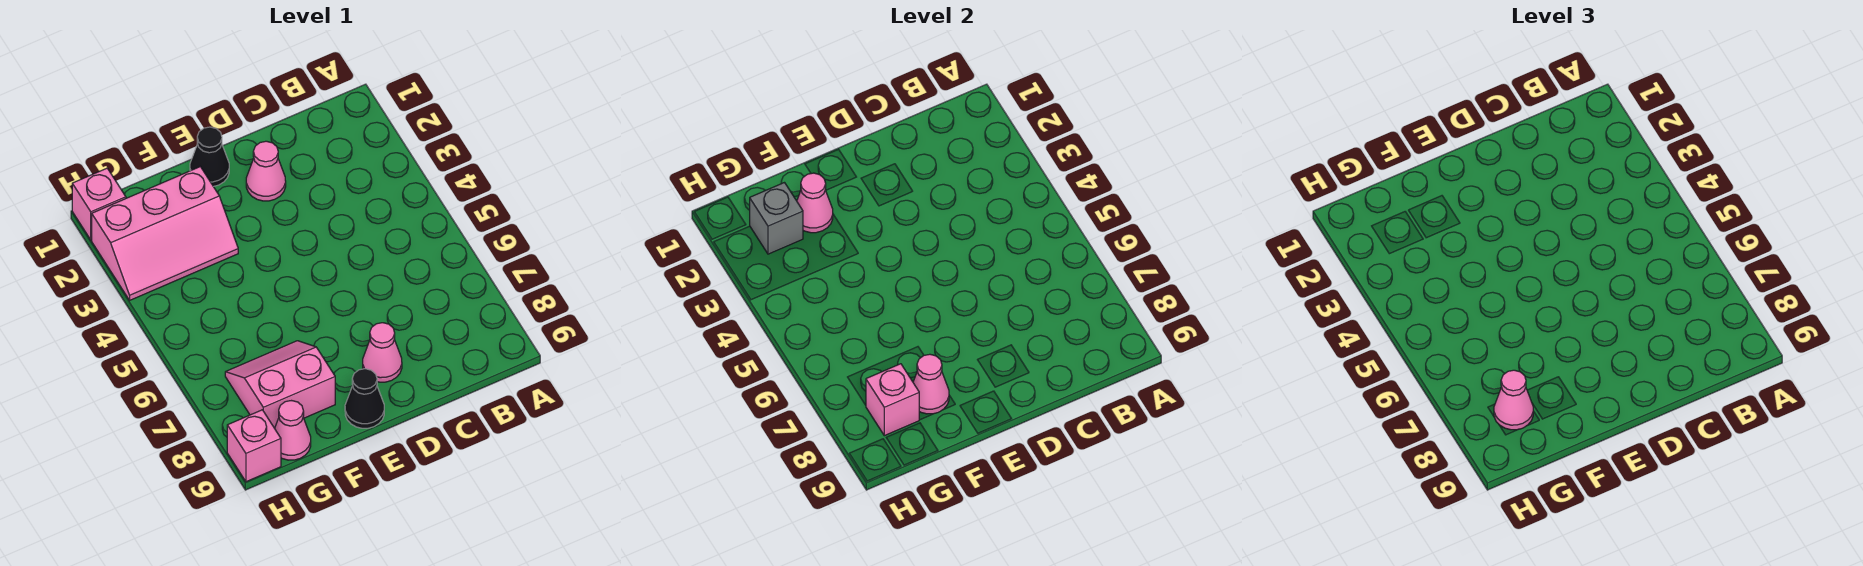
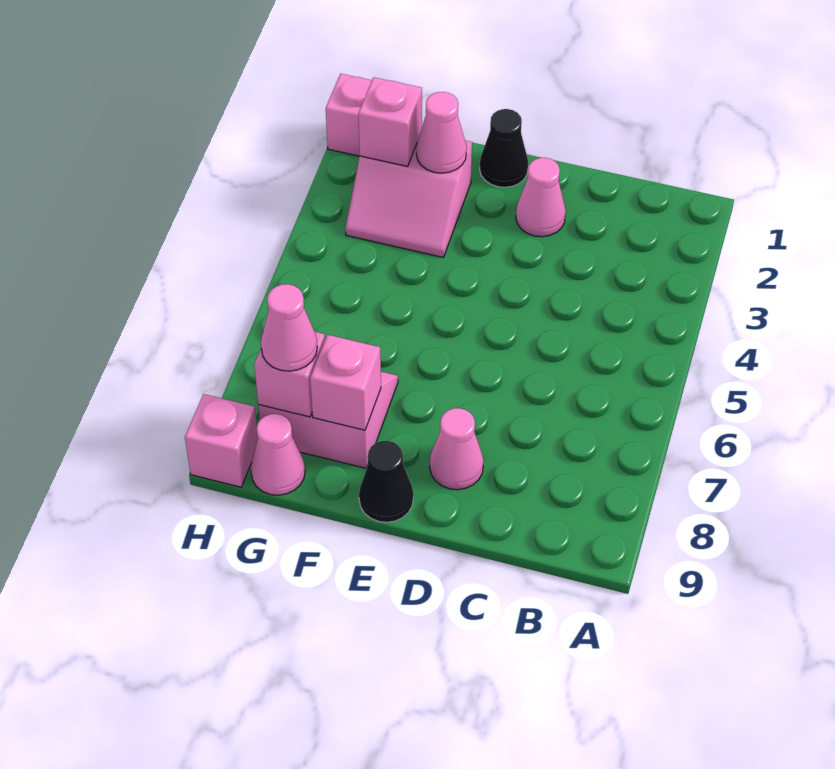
pink 2x3 slope [92,167,238,300] -> pink 2x2 slope [345,140,472,257]
pink 1x1 cone [913,354,949,414] -> pink 1x1 brick [310,335,381,430]
grey 1x1 brick [750,183,803,254] -> pink 1x1 brick [358,77,422,167]

